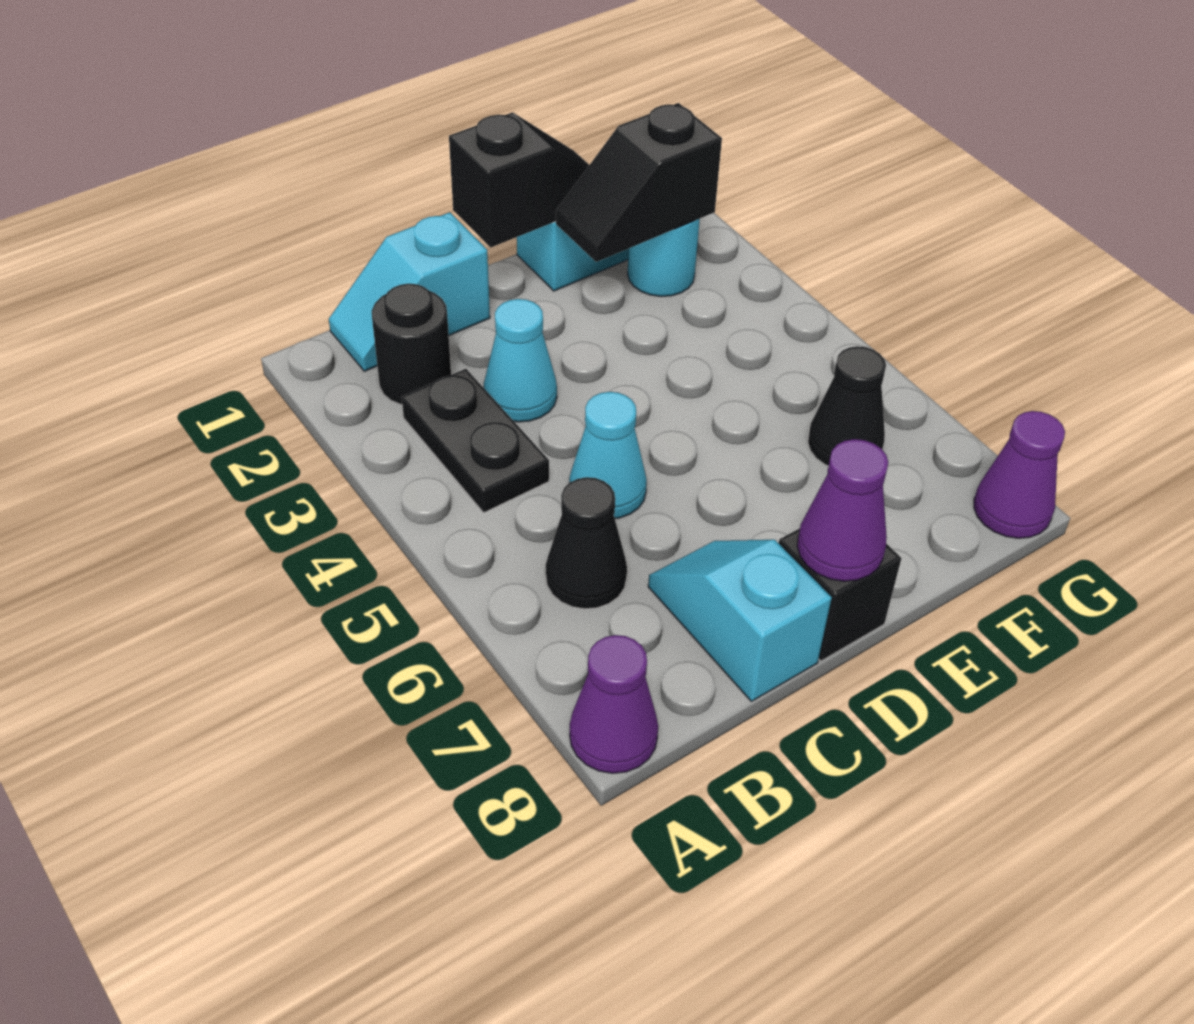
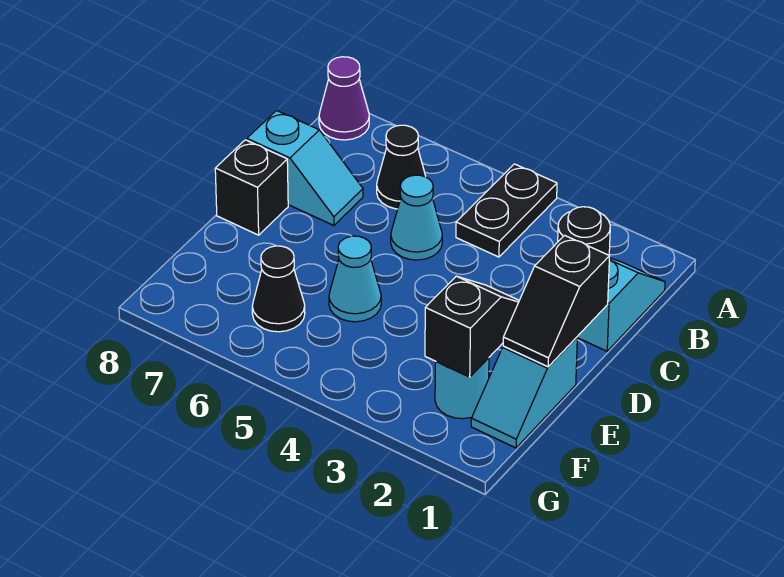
black 1x2 plate [402,369,549,512] -> black 1x2 plate turned to [456,164,557,257]
cyan 1x1 cone [484,299,557,422] -> cyan 1x1 cone moved to [329,236,381,322]
purple 1x1 cone [797,439,888,581] -> none
purple 1x1 cone [974,411,1065,538] -> none

